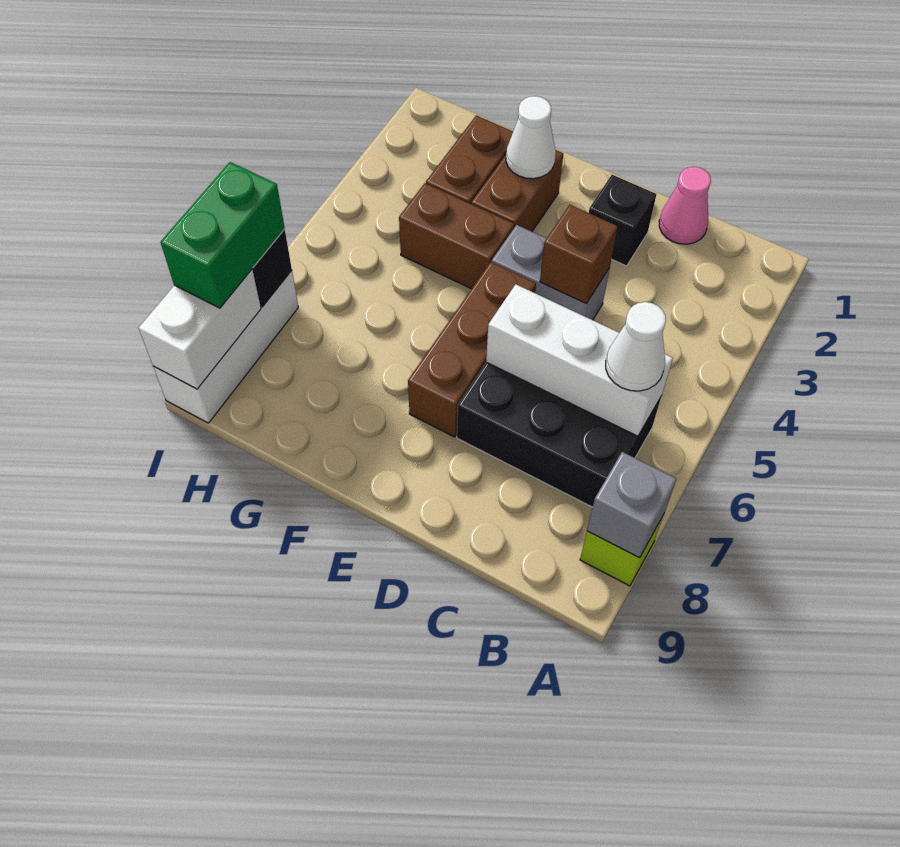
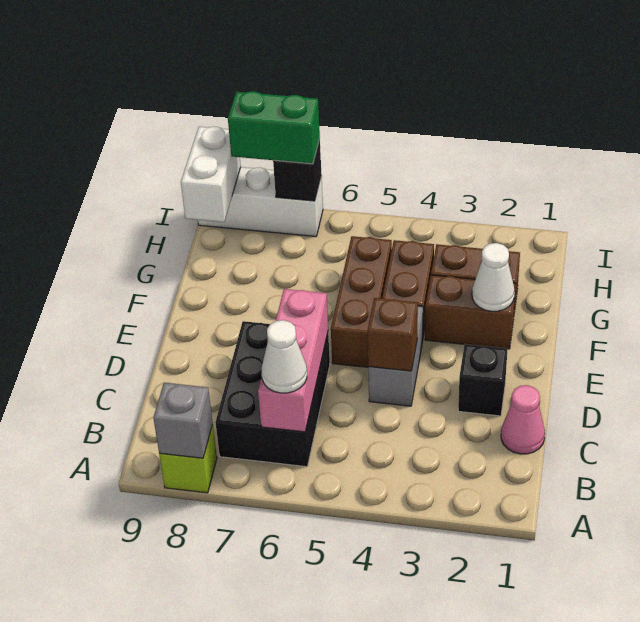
white 1x3 brick [486,284,673,436] -> pink 1x3 brick [258,289,328,432]
brown 1x3 brick [408,262,536,437] -> brown 1x3 brick turned to [331,236,392,367]
white 1x2 brick [139,270,261,389] -> white 1x2 brick turned to [181,127,241,222]

